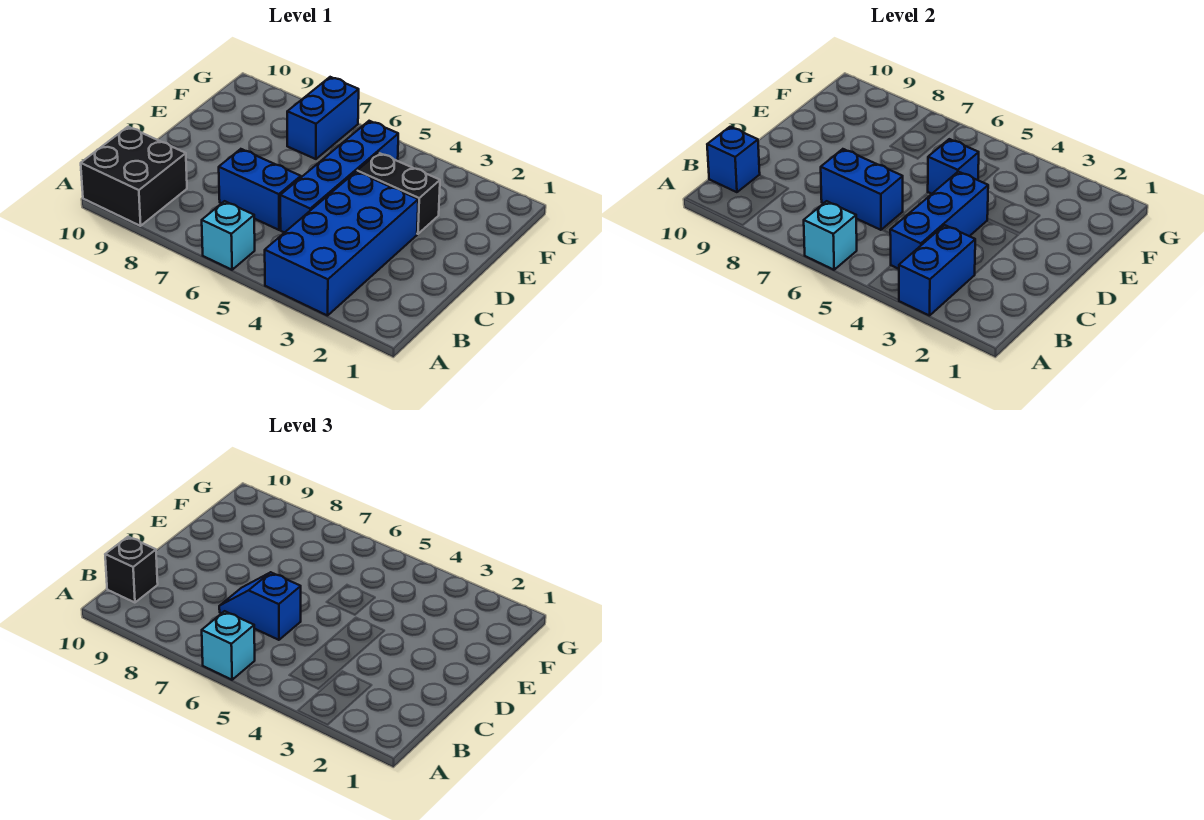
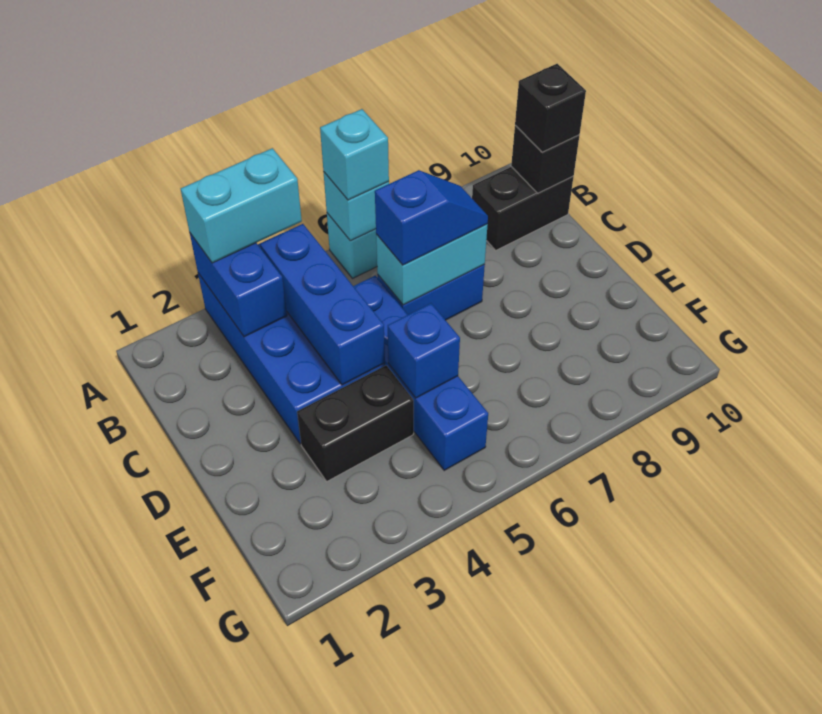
none -> cyan 1x2 brick [181,148,302,263]
black 2x2 brick [81,127,187,226] -> black 1x2 brick [472,167,574,250]
blue 1x1 brick [707,127,760,192] -> black 1x1 brick [511,125,580,193]
blue 1x2 brick [821,149,903,230] -> cyan 1x2 brick [376,224,488,305]
blue 1x2 brick [287,77,359,159] -> none

